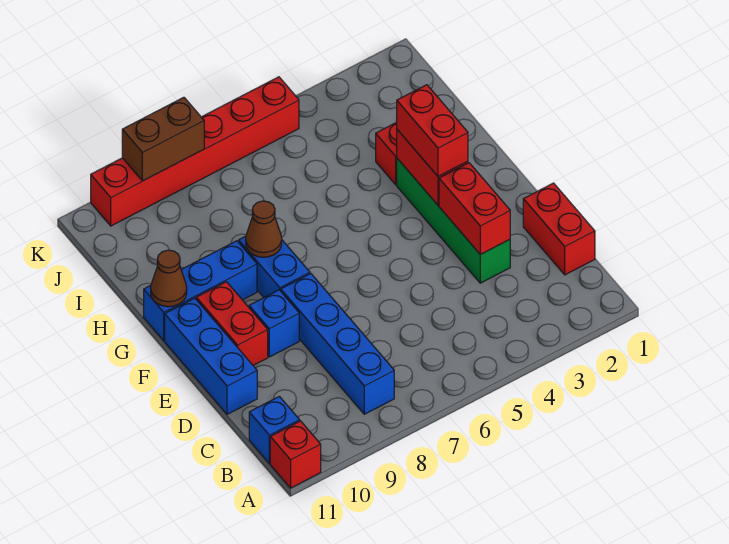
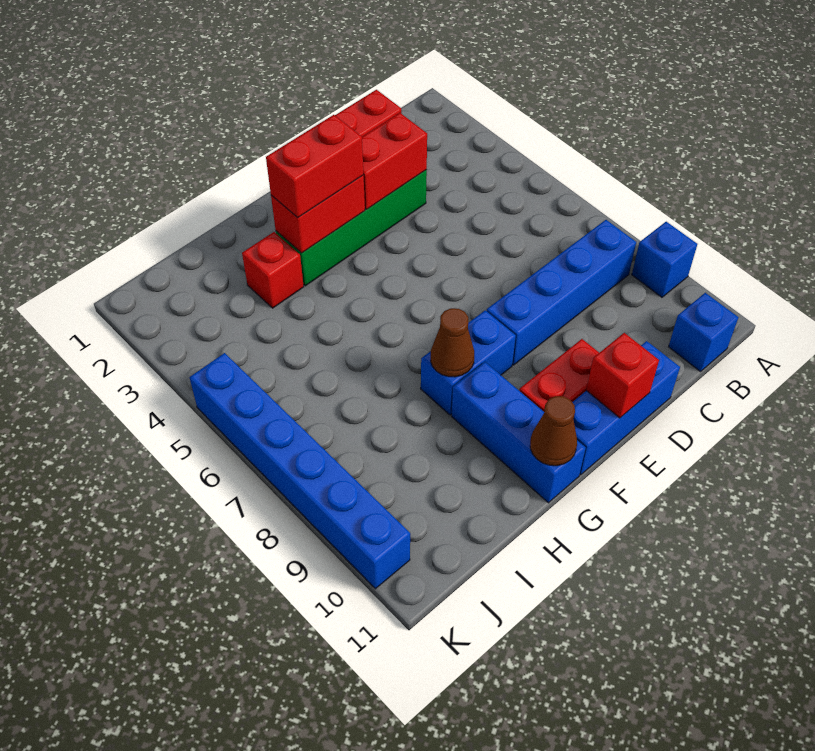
red 1x1 brick [270,421,321,488] -> red 1x1 brick moved to [586,333,659,418]
blue 1x1 brick [249,290,299,357] -> blue 1x1 brick moved to [632,222,697,297]
red 1x6 brick [91,77,299,226] -> blue 1x6 brick [190,353,410,589]
brown 1x2 brick [122,97,204,181] -> none

